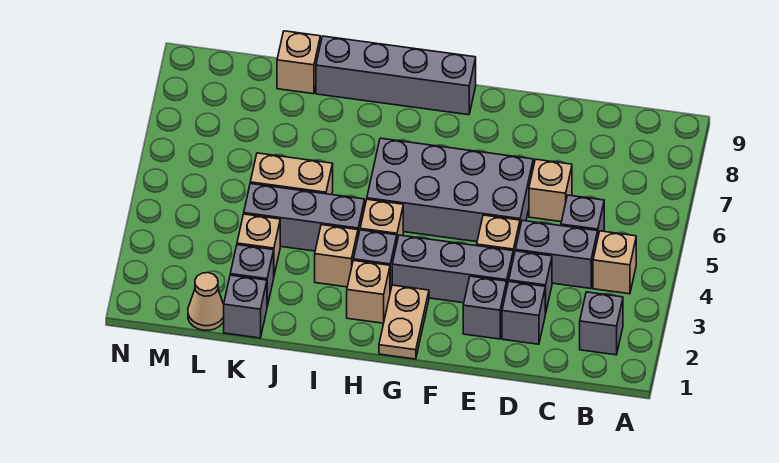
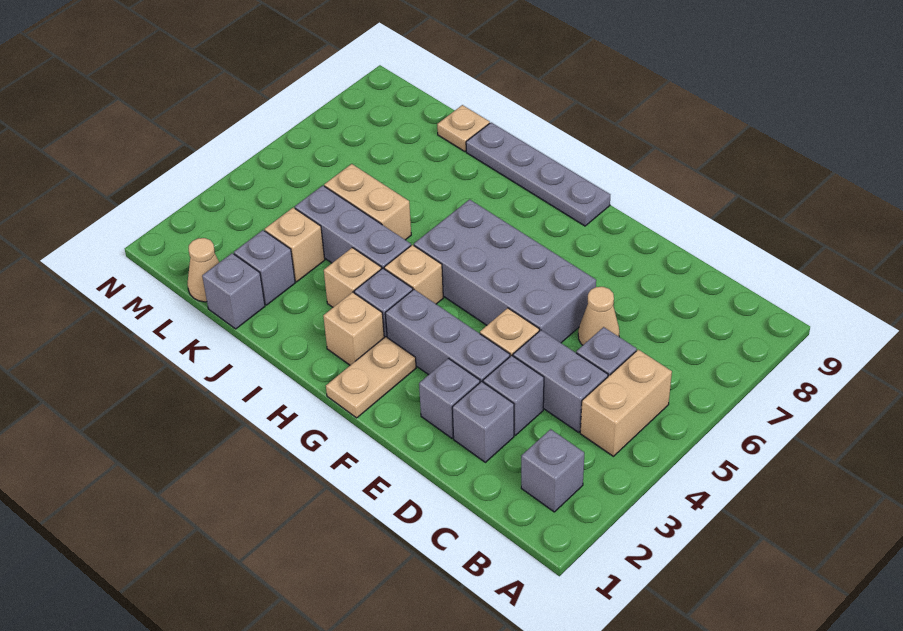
tan 1x1 brick [593,231,636,294] -> tan 1x2 brick [580,350,672,456]
tan 1x1 brick [529,159,572,222] -> tan 1x1 cone [578,287,620,345]
grey 1x4 brick [316,36,476,115] -> grey 1x4 plate [466,123,610,226]
tan 1x1 brick [277,31,320,94] -> tan 1x1 plate [437,105,490,152]

